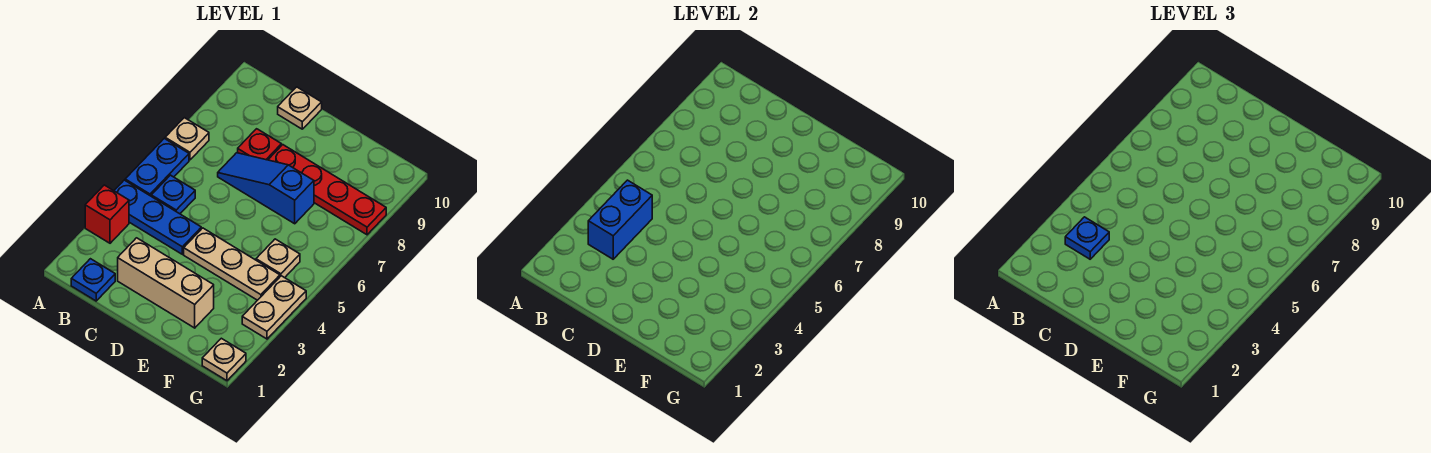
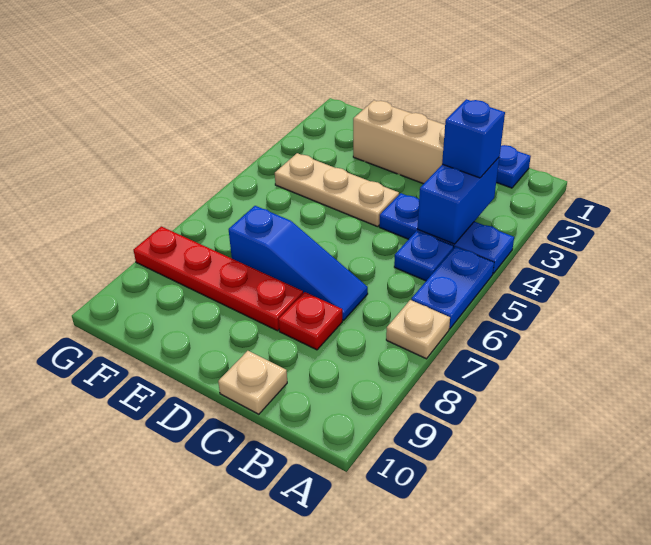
red 1x1 brick [85,185,129,243] -> none
blue 1x1 plate [1065,217,1109,259] -> blue 1x1 brick [442,99,505,178]
tan 1x1 plate [256,239,300,278] -> none
tan 1x1 plate [202,338,246,381] -> none
tan 1x2 plate [242,276,306,339] -> none

